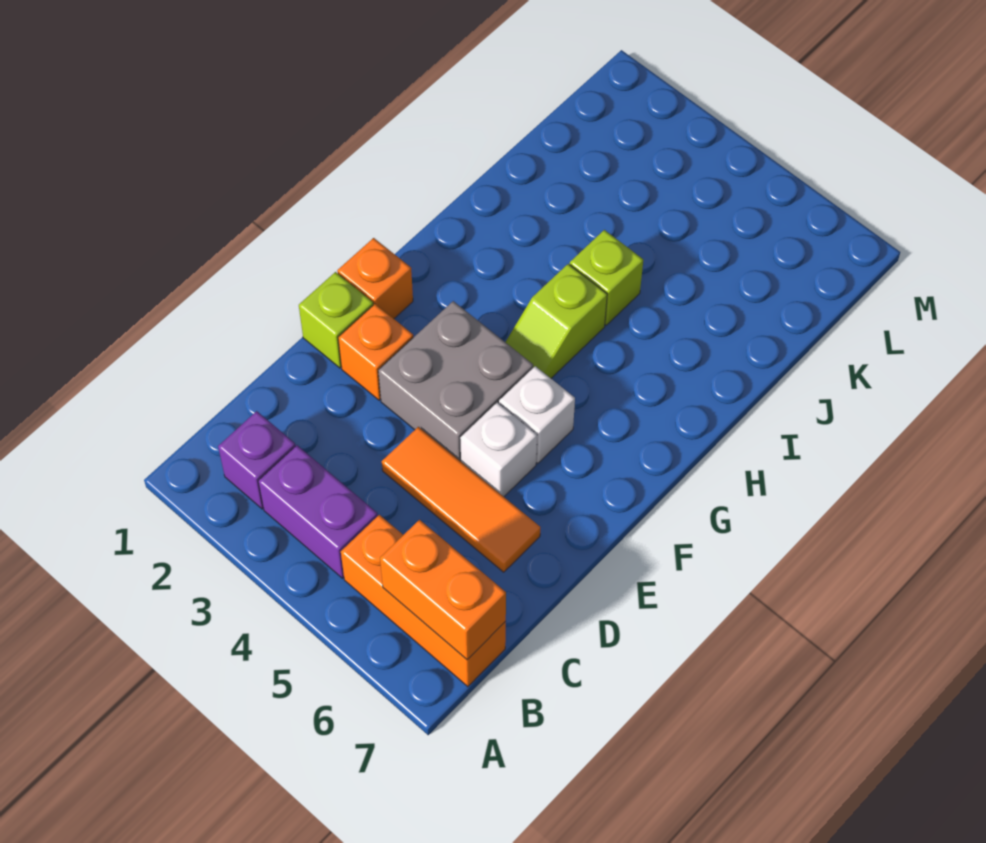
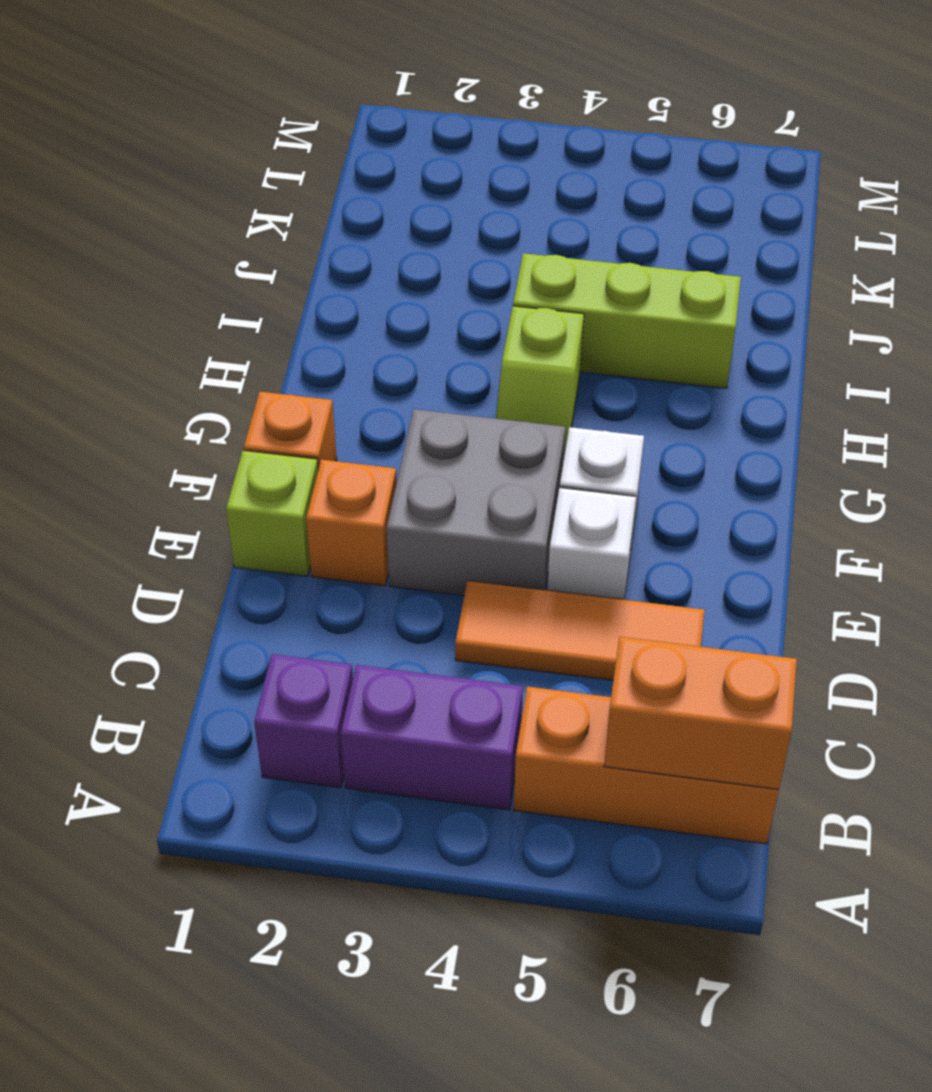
lime 1x1 brick [570,230,643,325] -> lime 1x3 brick [513,253,741,388]

